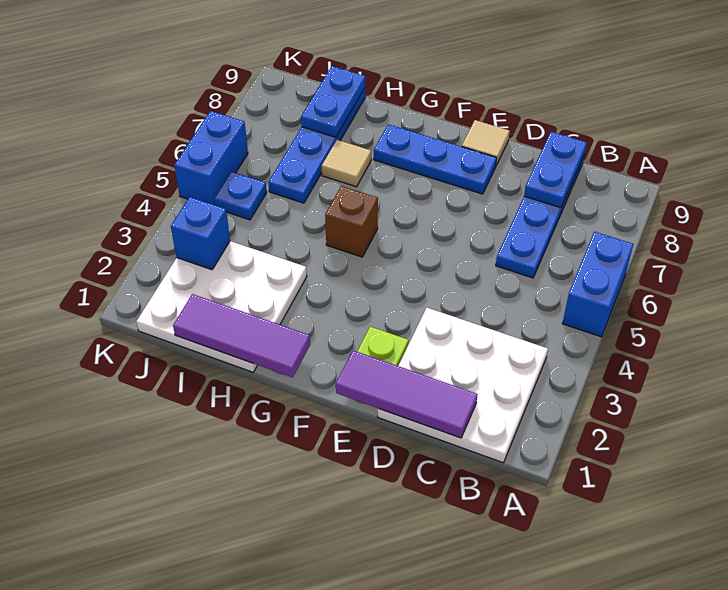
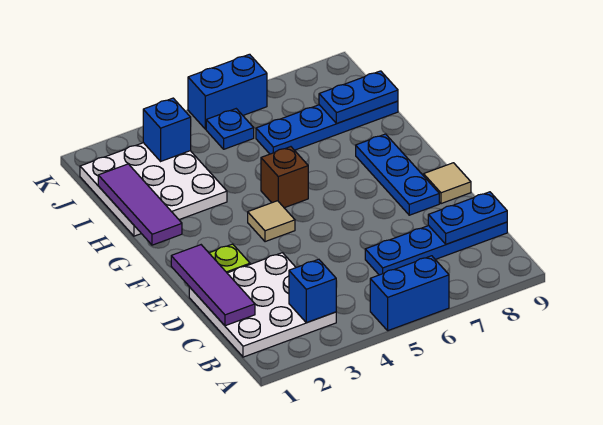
none -> blue 1x1 brick [289,259,336,323]
tan 1x1 tile [322,140,371,187] -> tan 1x1 tile moved to [248,201,295,242]

